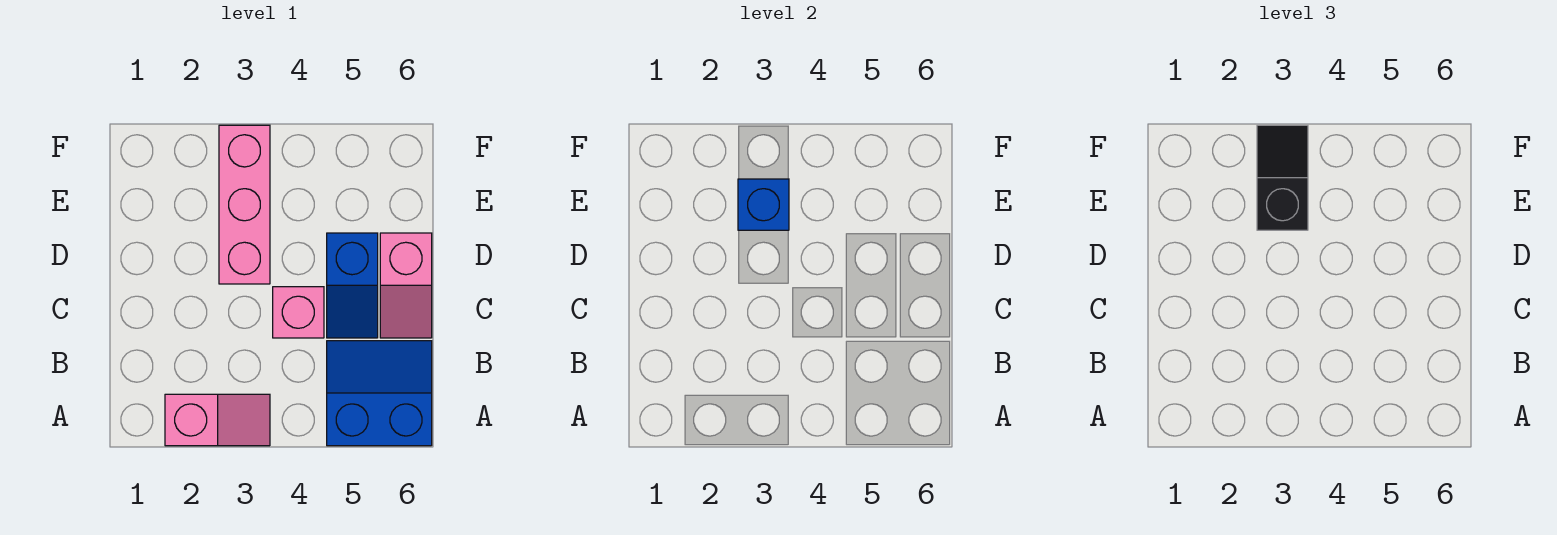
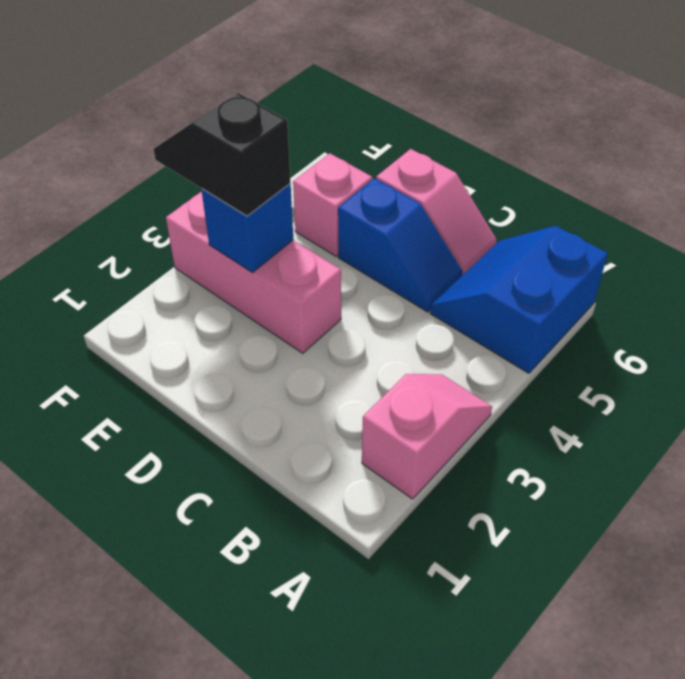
pink 1x1 brick [273,287,324,338] -> pink 1x1 brick moved to [293,153,372,256]

